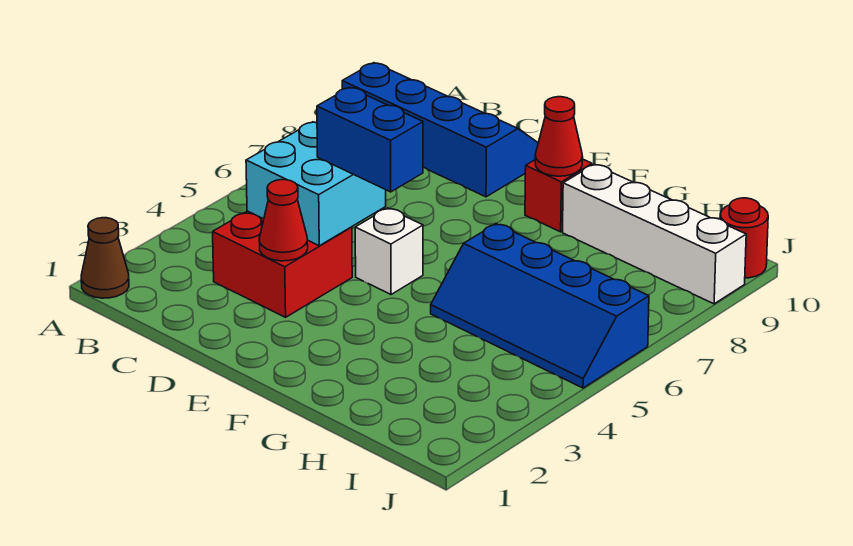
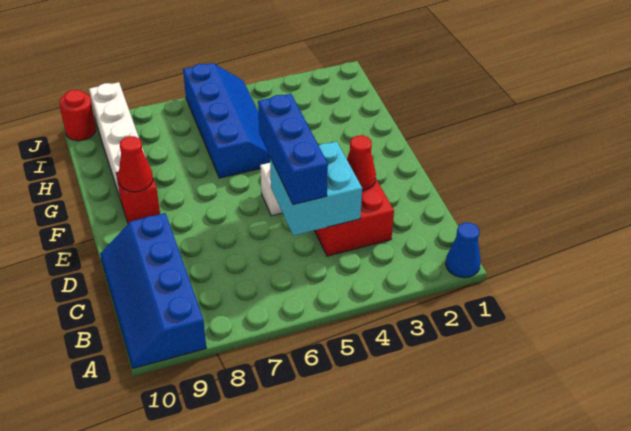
brown 1x1 cone [81,218,129,298] -> blue 1x1 cone [446,223,480,278]
blue 1x2 brick [317,88,423,192] -> blue 1x3 brick [258,94,328,205]

